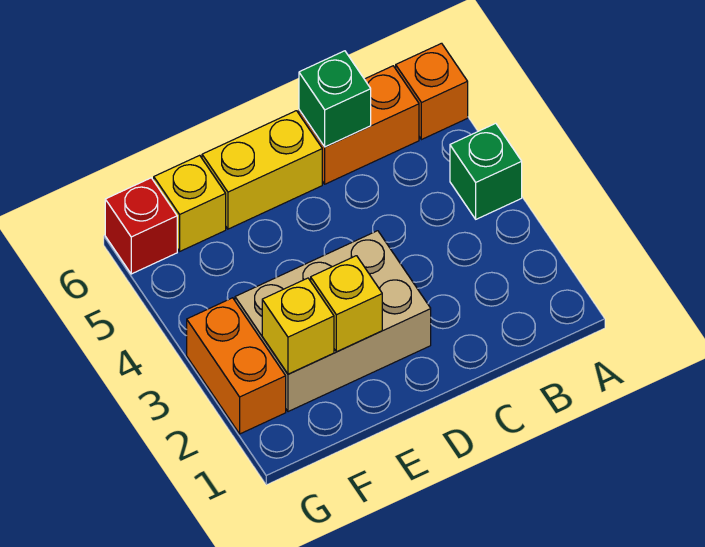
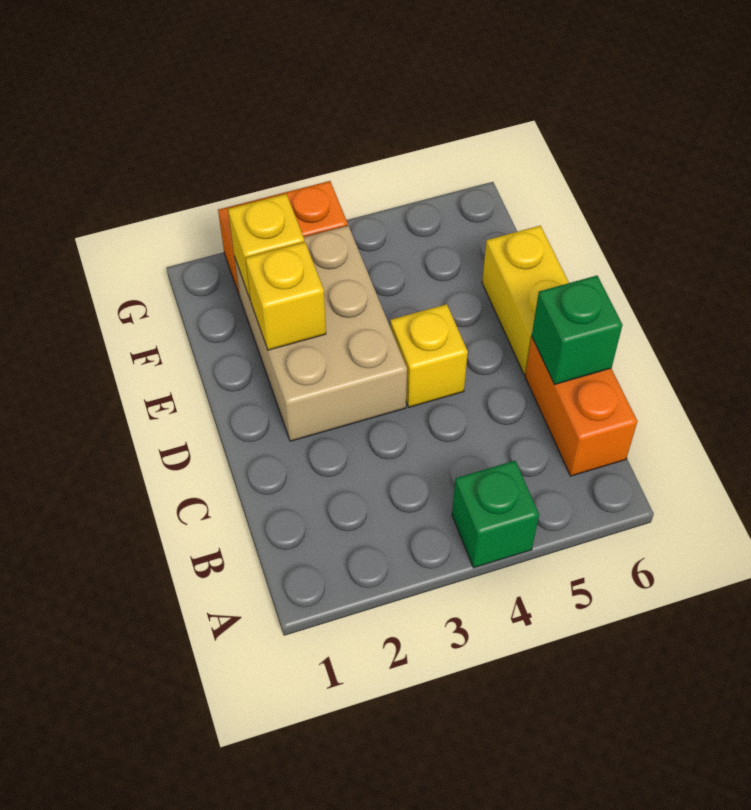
orange 1x1 brick [396,43,468,140] -> none
yellow 1x1 brick [154,155,226,251] -> yellow 1x1 brick moved to [390,304,468,407]
red 1x1 brick [105,178,177,274] -> none

